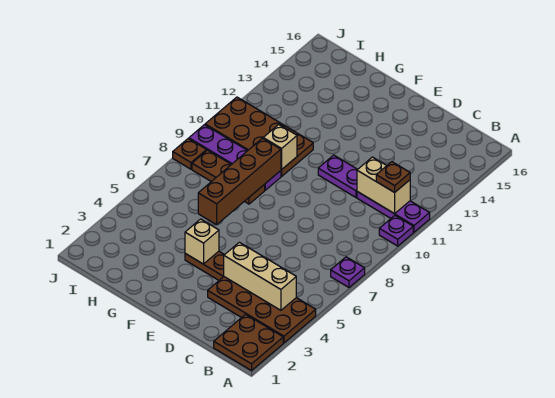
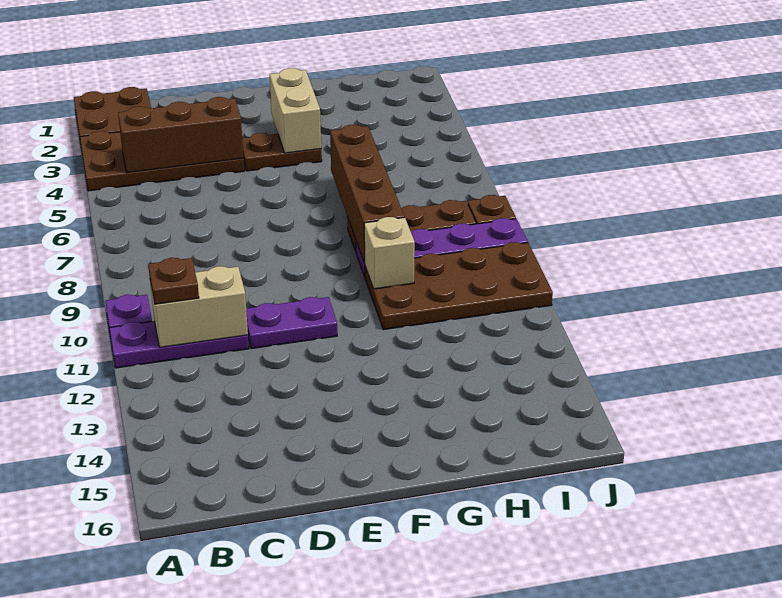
purple 1x1 plate [331,257,365,287] -> none
tan 1x3 brick [224,242,296,310] -> brown 1x3 brick [118,97,244,173]
tan 1x1 brick [185,219,219,264] -> tan 1x2 brick [270,68,321,153]

